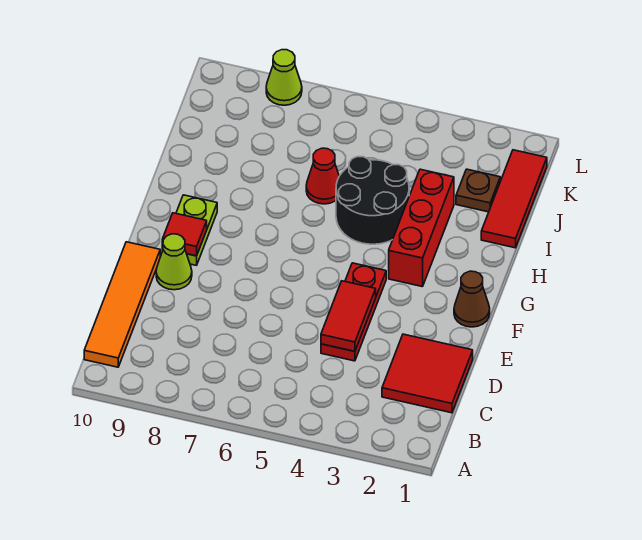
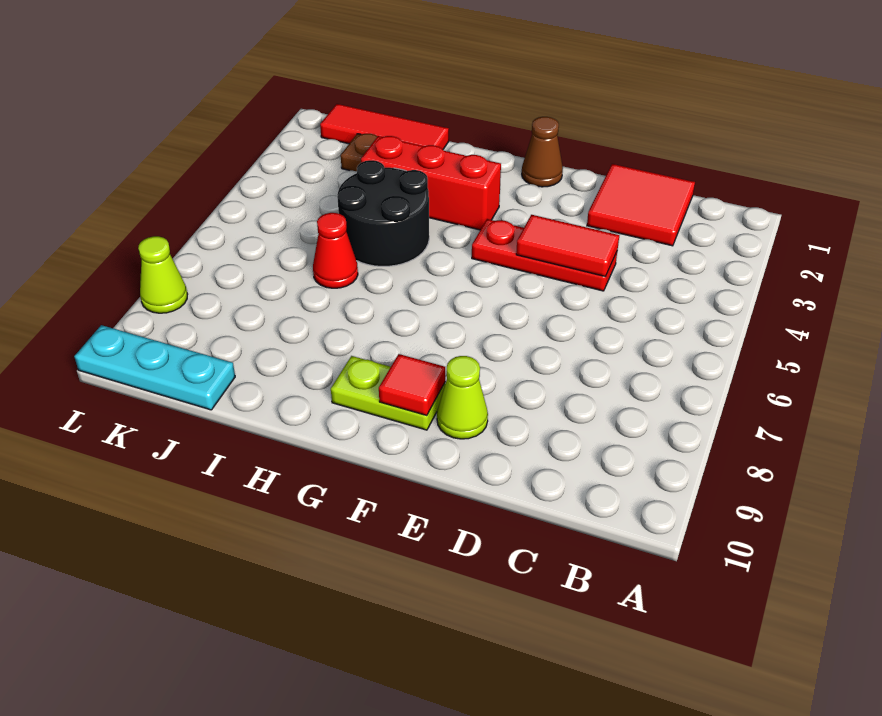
orange 1x4 tile [84,242,160,367] -> none
none -> cyan 1x3 plate [74,325,235,410]

